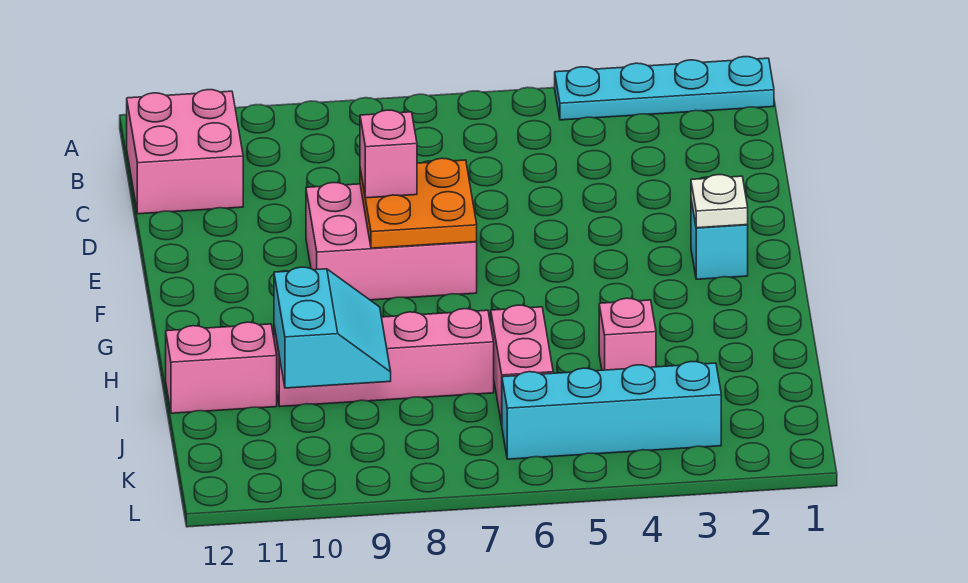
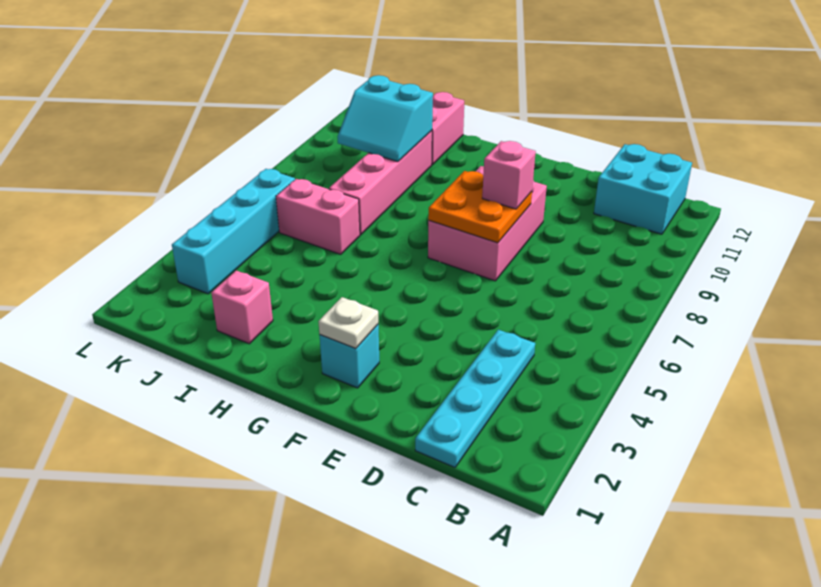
cyan 1x4 plate [555,57,774,120] -> cyan 1x4 plate moved to [415,330,535,467]
pink 2x2 brick [127,90,243,214] -> cyan 2x2 brick [594,144,692,234]
pink 1x1 brick [599,298,656,370] -> pink 1x1 brick moved to [211,270,273,344]

